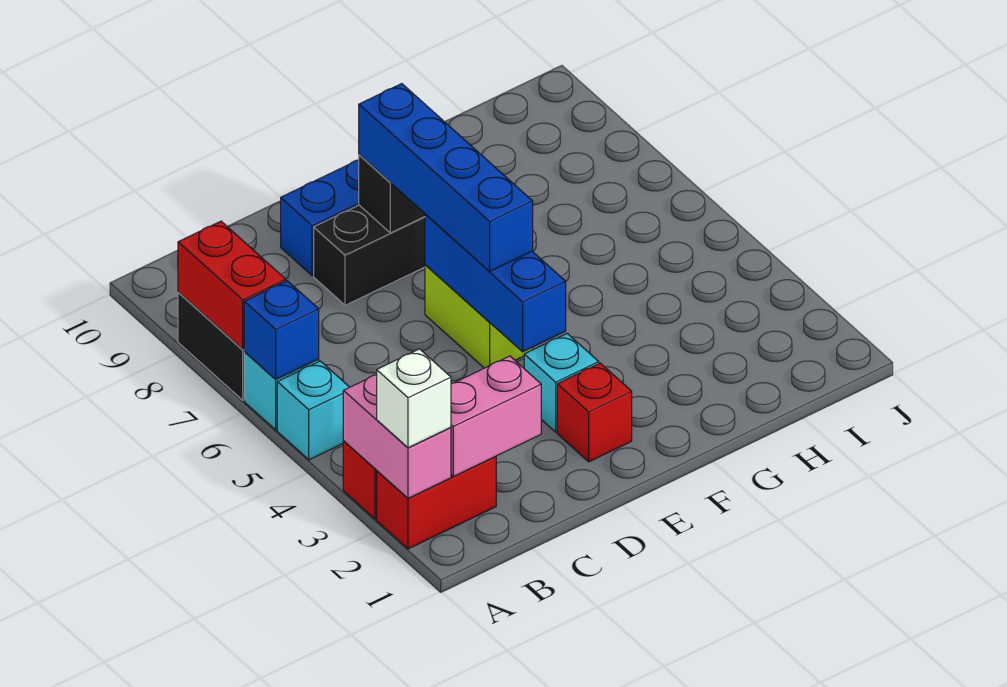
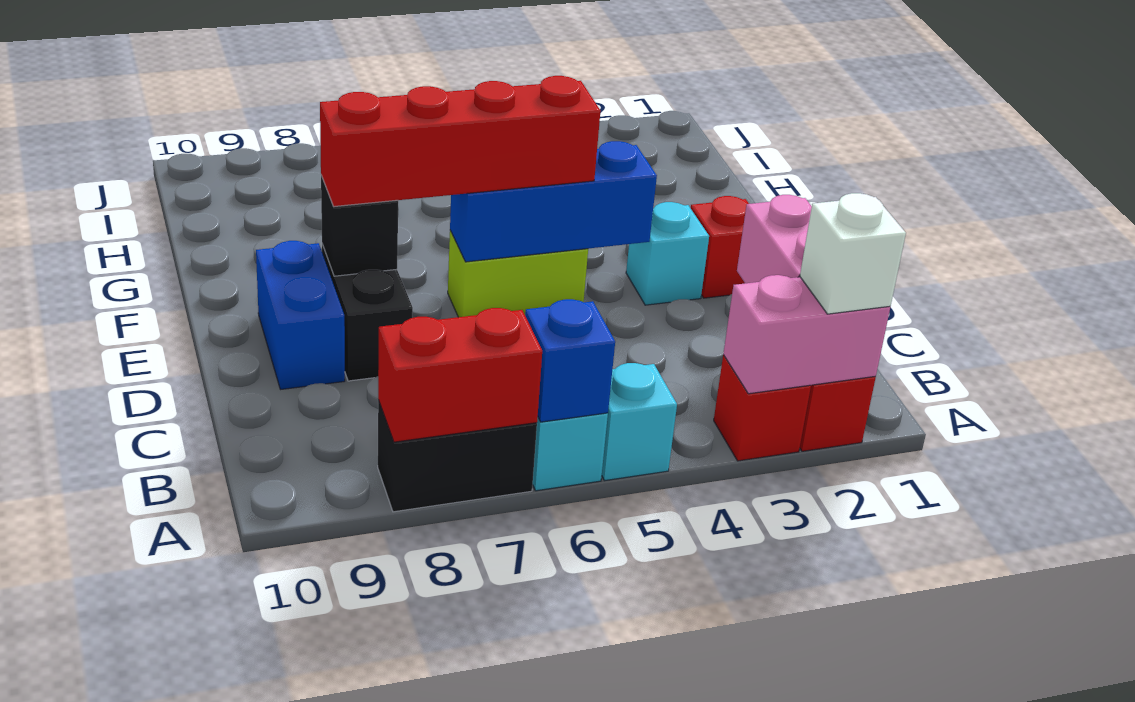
blue 1x4 brick [359,84,533,271] -> red 1x4 brick [320,76,600,207]

